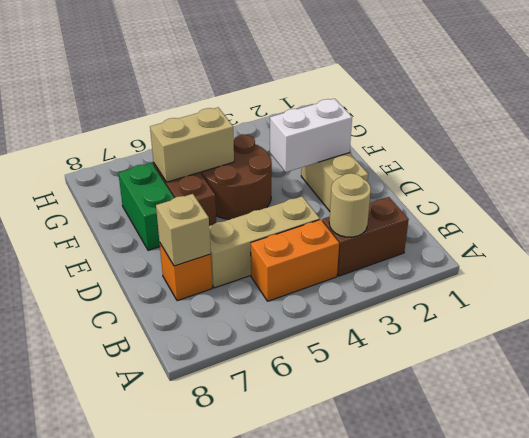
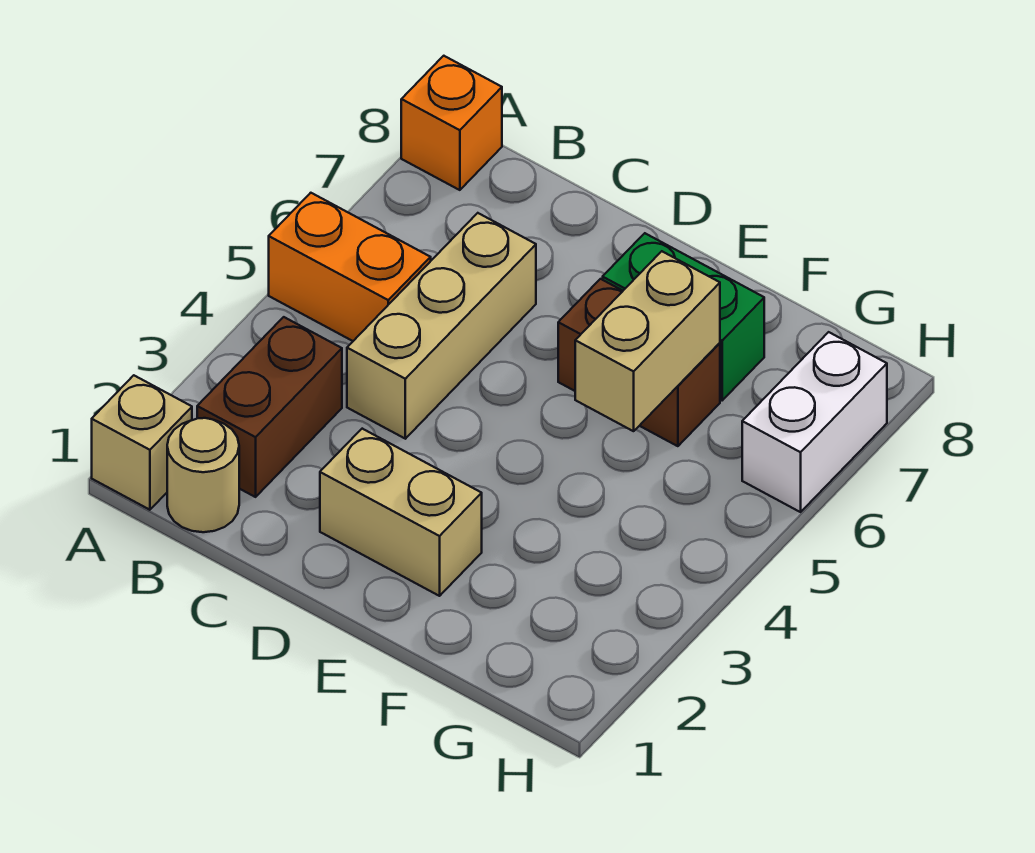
tan 1x1 round brick [329,173,371,237] -> tan 1x1 round brick moved to [167,418,239,532]
orange 1x2 brick [251,220,339,301] -> orange 1x2 brick turned to [269,193,431,341]
orange 1x1 brick [160,244,212,301] -> orange 1x1 brick moved to [401,56,502,190]
tan 1x1 brick [156,194,211,266] -> tan 1x1 brick moved to [92,375,192,510]
white 1x2 brick [270,99,352,172] -> white 1x2 brick moved to [742,332,887,512]
brown 2x2 round brick [200,135,272,219] -> none

